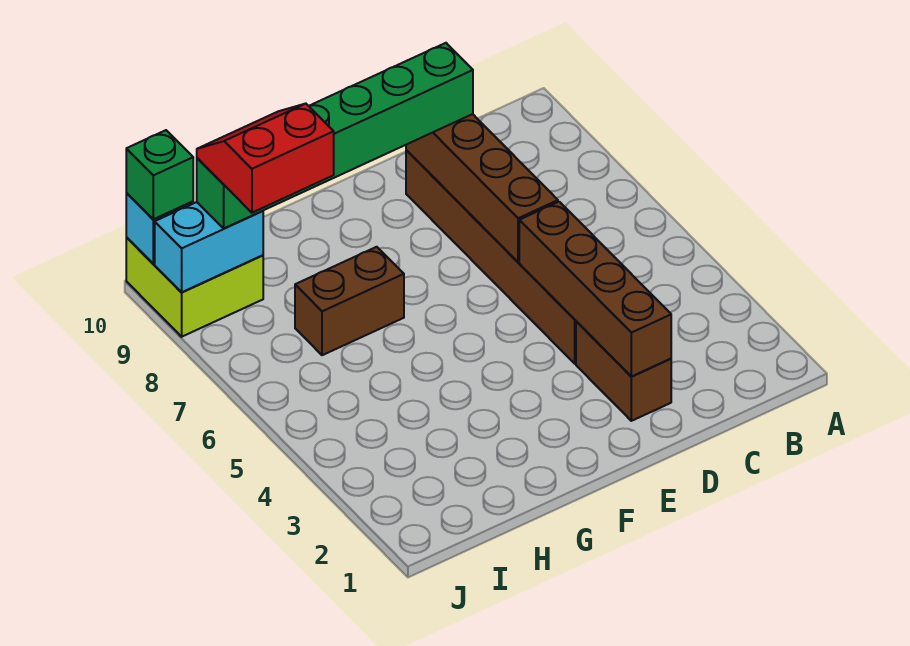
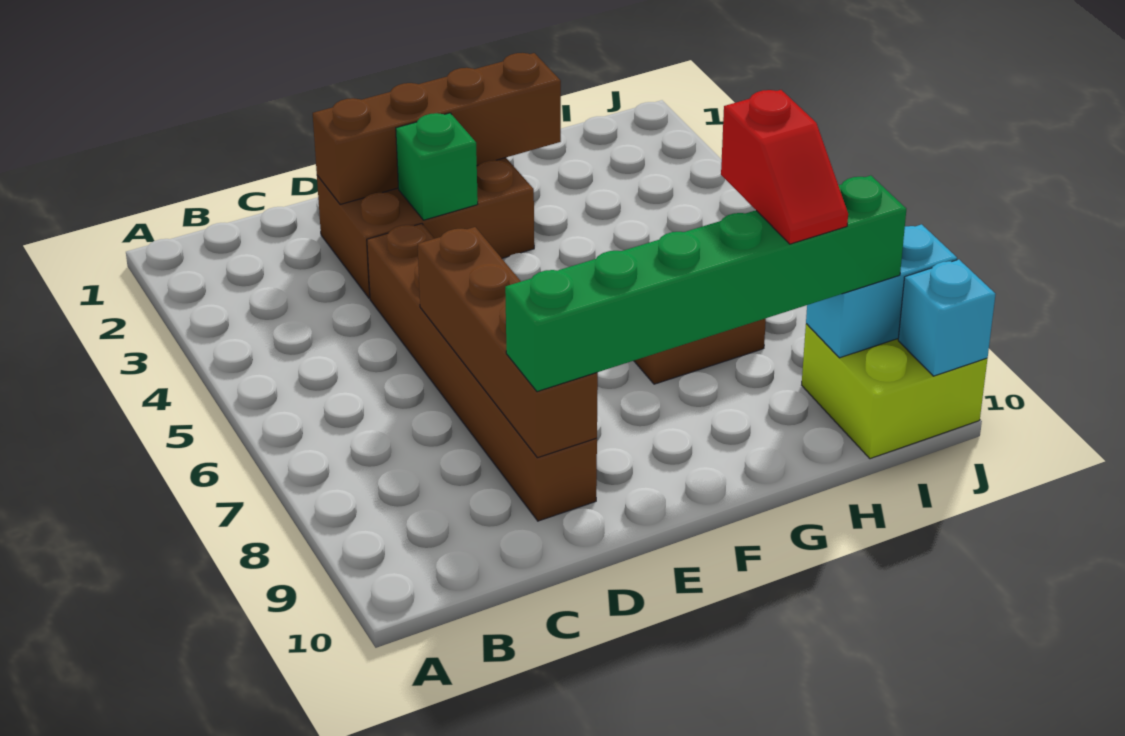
brown 1x2 brick [576,322,671,421] -> brown 2x3 brick [317,158,534,298]
brown 1x4 brick [519,202,671,376] -> brown 1x4 brick turned to [313,53,561,205]
red 2x2 slope [197,104,334,213] -> red 1x2 slope [721,90,848,244]
green 1x1 brick [126,130,193,219] -> green 1x1 brick moved to [396,113,478,220]

